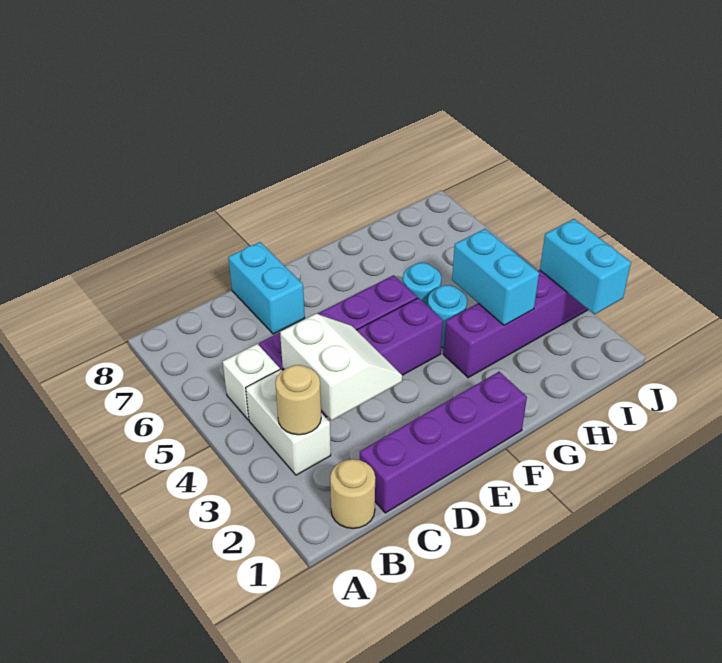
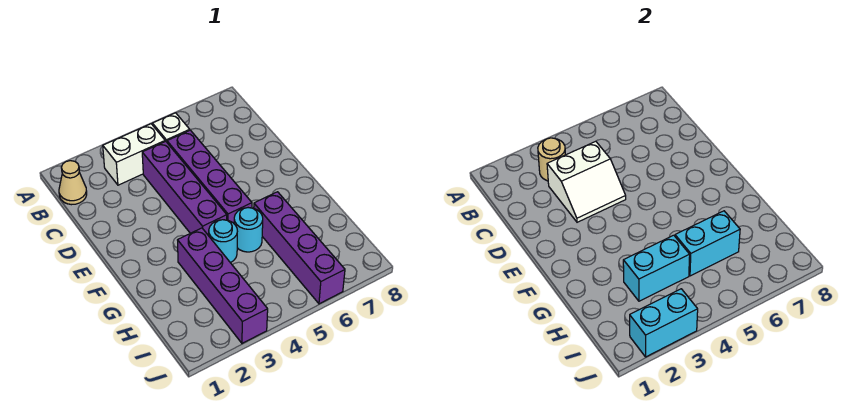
tan 1x1 round brick [330,459,375,528] -> tan 1x1 cone [59,161,87,205]
purple 1x4 brick [360,372,527,513] -> purple 1x4 brick moved to [254,192,345,304]
cyan 1x2 brick [228,242,305,334] -> cyan 1x2 brick moved to [675,211,740,276]

